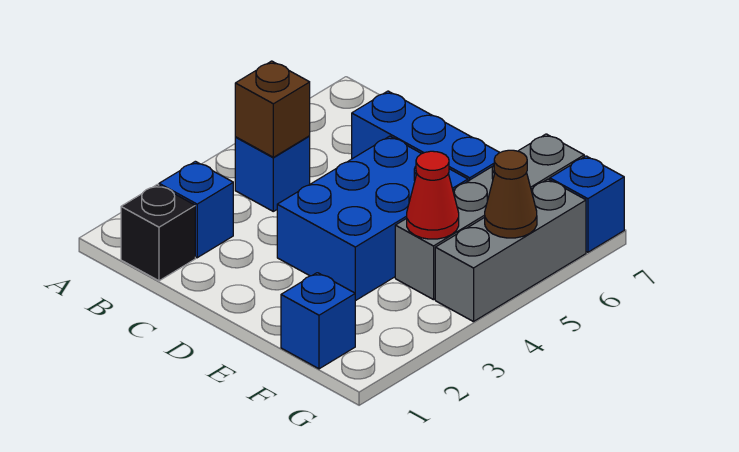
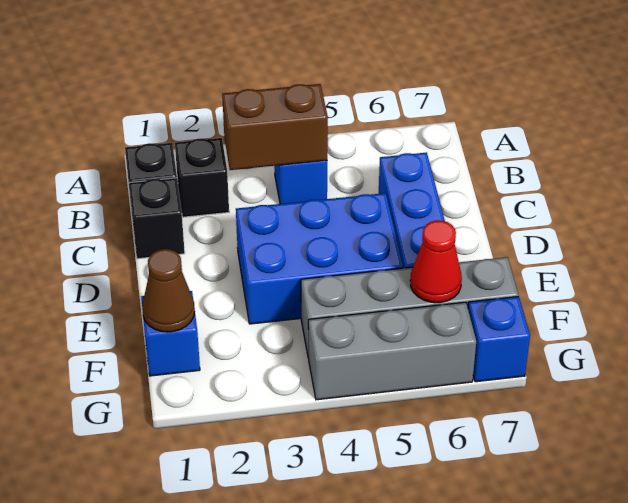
blue 1x1 brick [159,161,233,258] -> black 1x1 brick [175,138,229,217]
brown 1x1 brick [235,61,310,157] -> brown 1x2 brick [222,84,328,170]
none -> black 1x1 brick [129,178,185,259]
red 1x1 cone [407,151,459,239] -> red 1x1 cone moved to [410,220,462,303]
brown 1x1 cone [485,150,537,238] -> brown 1x1 cone moved to [142,249,195,332]

